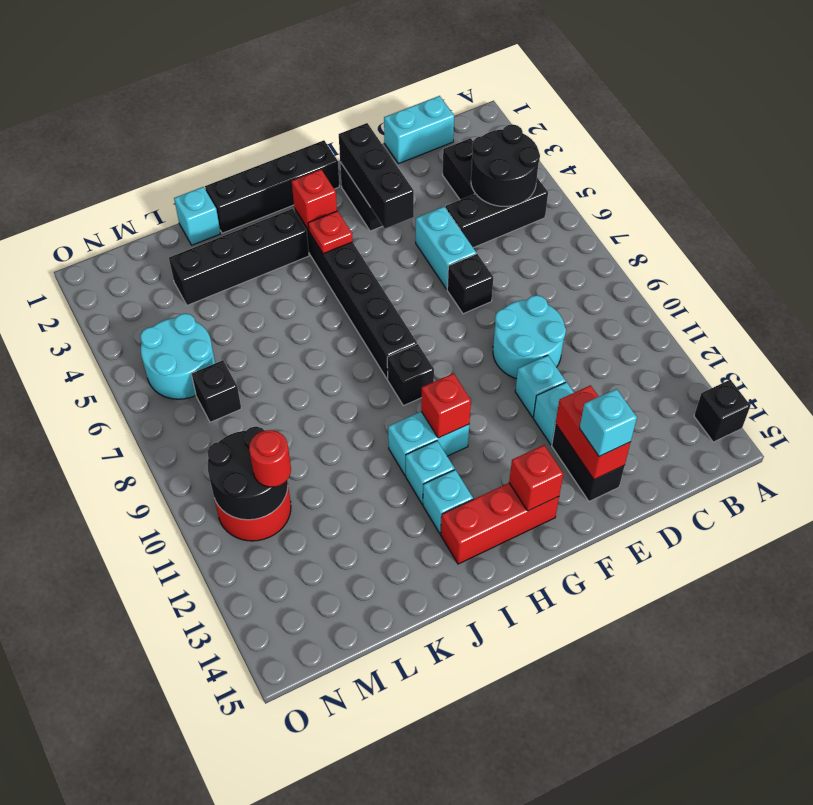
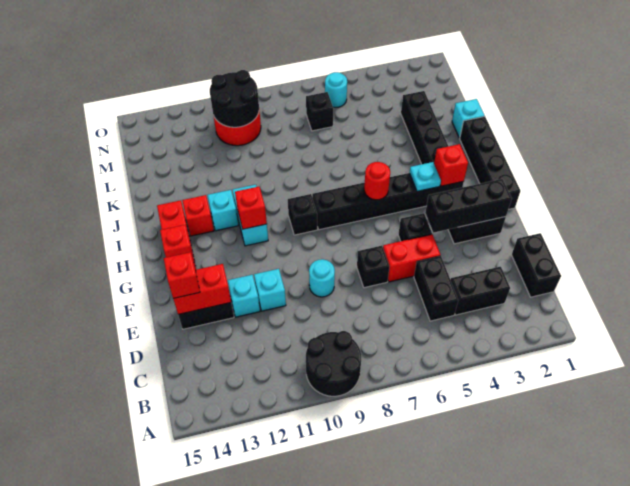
black 1x1 brick [694,380,750,442] -> black 1x1 brick moved to [398,213,432,241]
black 2x2 round brick [471,124,540,206] -> black 2x2 round brick moved to [306,331,361,396]
black 1x3 brick [446,178,548,248] -> black 1x2 brick [414,256,458,321]
cyan 1x2 brick [384,96,454,164] -> black 1x2 brick [512,233,561,297]
cyan 2x2 round brick [493,295,566,379] -> cyan 1x1 round brick [309,259,335,297]
cyan 1x2 brick [416,207,476,289] -> red 1x2 brick [383,234,440,282]
cyan 1x1 brick [580,389,637,456] -> red 1x1 brick [164,252,200,299]
red 1x1 plate [308,211,353,254] -> cyan 1x1 plate [410,162,441,191]
cyan 1x1 brick [423,470,473,534] -> red 1x1 brick [182,195,214,236]
cyan 2x2 round brick [140,313,215,399] -> cyan 1x1 round brick [325,72,347,107]
red 1x1 round brick [249,430,291,487] -> red 1x1 round brick moved to [364,162,390,200]

